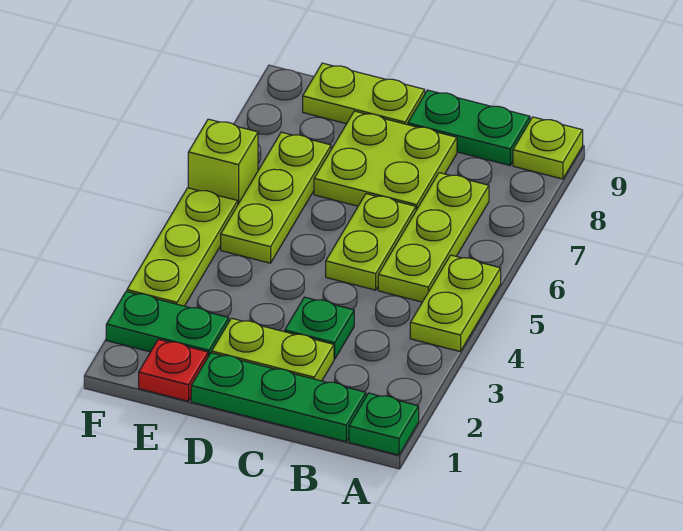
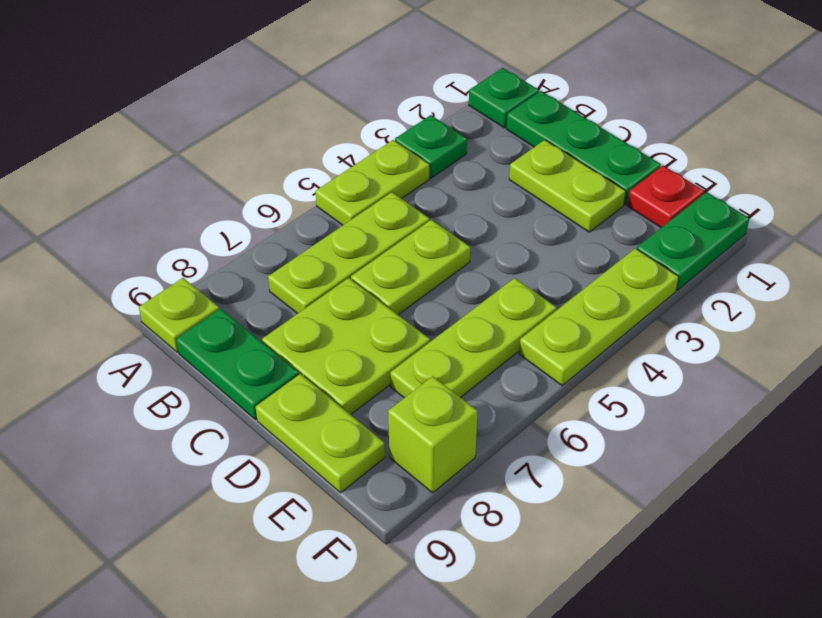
green 1x1 plate [285,297,354,359] -> green 1x1 plate moved to [395,115,467,178]
green 1x2 plate [106,291,229,356] -> green 1x2 plate turned to [637,192,749,290]
lime 1x1 brick [188,119,258,204] -> lime 1x1 brick moved to [388,376,478,493]

